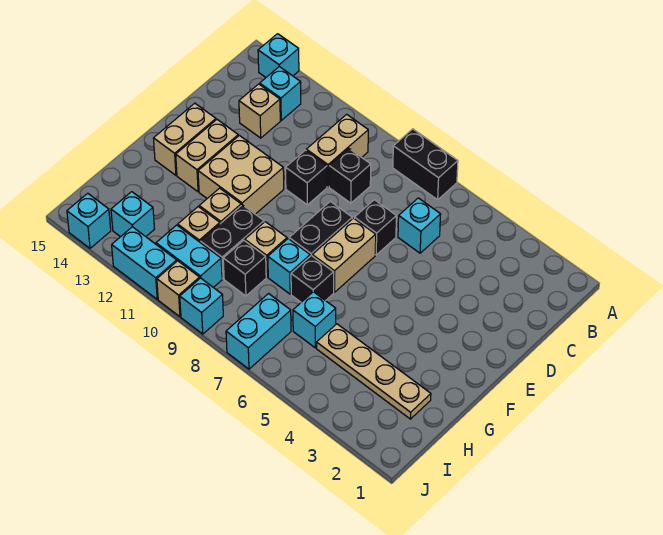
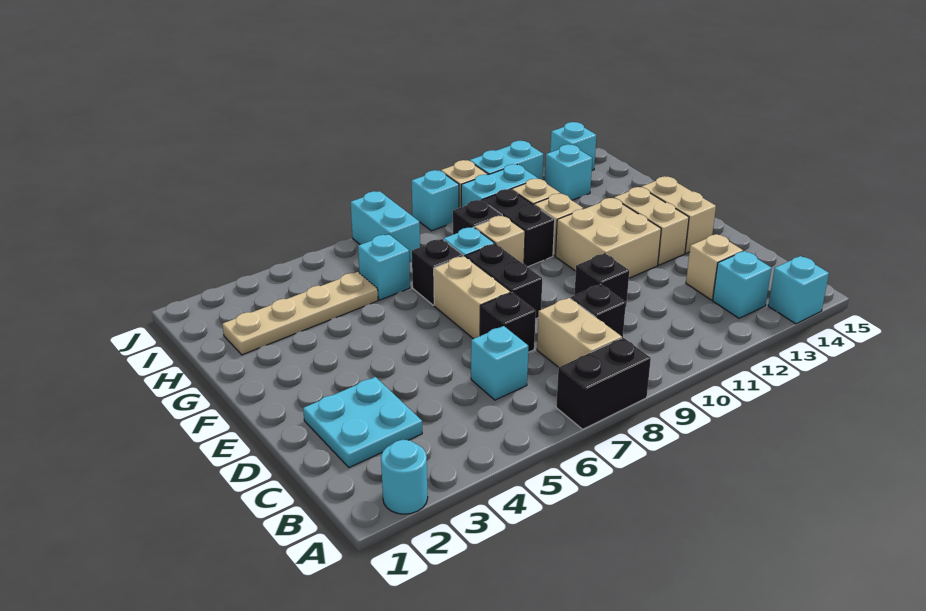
none -> cyan 1x1 round brick [381,440,428,514]
tan 1x2 brick [306,114,368,187] -> tan 1x2 brick moved to [537,298,622,367]
none -> cyan 2x2 plate [303,377,422,468]

